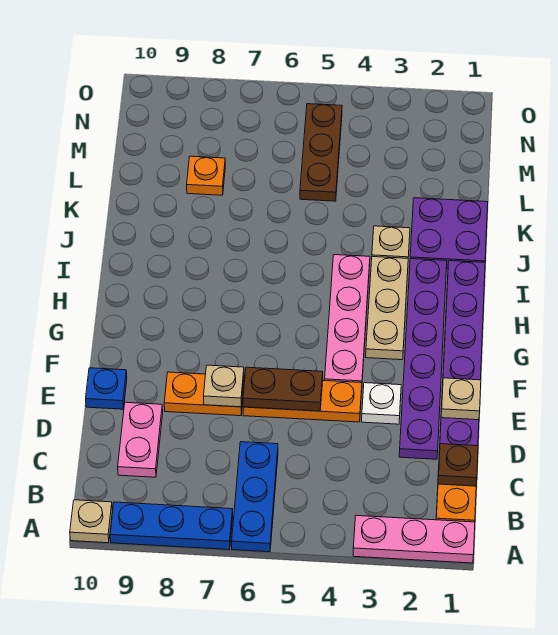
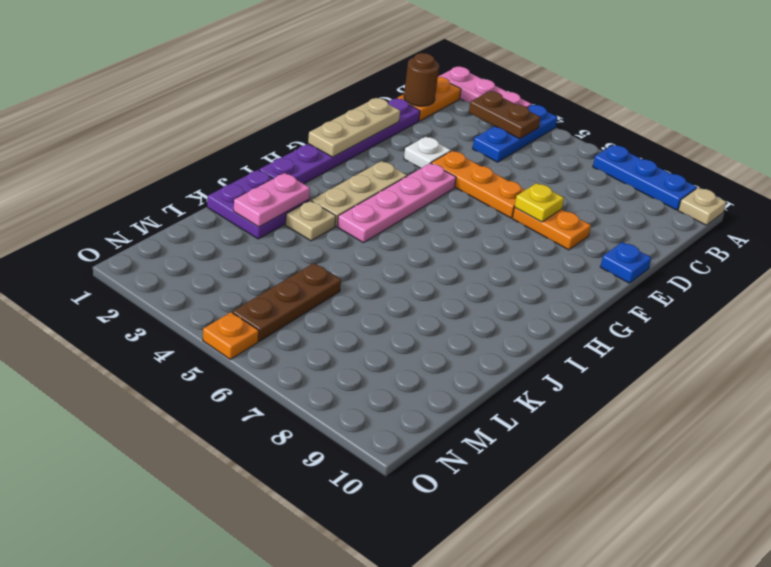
blue 1x3 plate [232,442,278,552] -> blue 1x3 plate moved to [473,105,558,162]
brown 1x1 plate [438,444,478,486] -> brown 1x1 round brick [404,53,439,106]
pink 1x2 plate [118,402,163,477] -> pink 1x2 plate moved to [234,173,310,227]
purple 1x6 plate [399,259,447,459] -> none
tan 1x1 plate [441,378,481,420] -> tan 1x3 plate [308,98,400,157]
brown 1x2 plate [243,367,323,411] -> brown 1x2 plate moved to [469,91,541,139]
tan 1x1 plate [204,365,244,407] -> yellow 1x1 plate [515,183,564,222]
orange 1x1 plate [187,156,225,195] -> orange 1x1 plate moved to [203,312,259,359]

